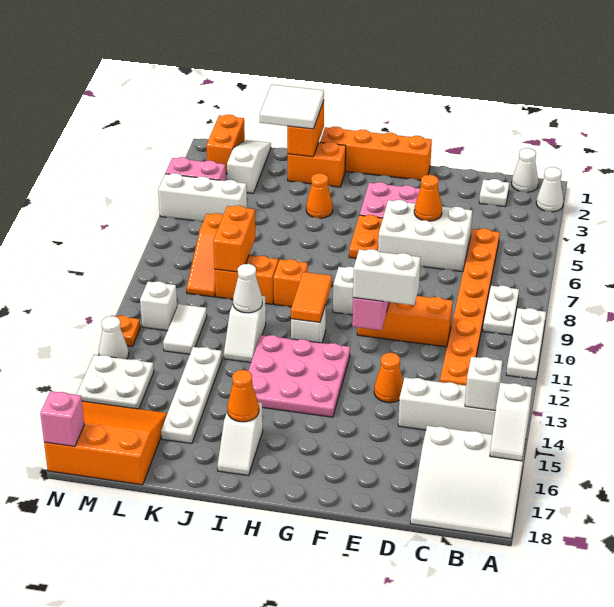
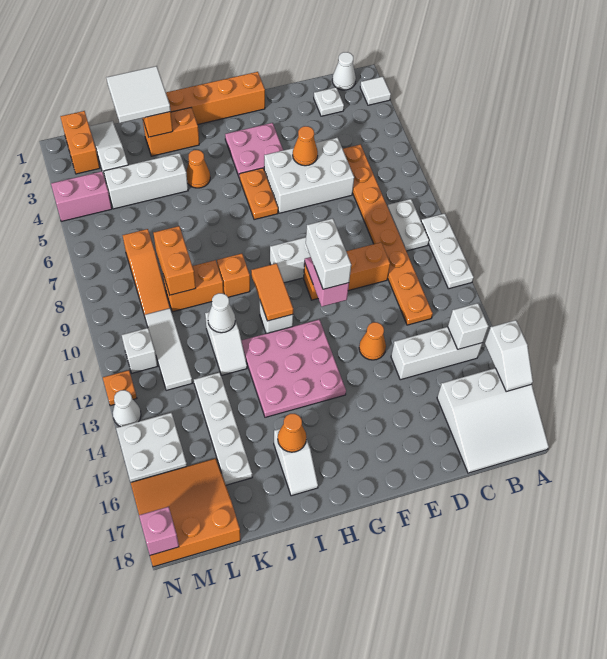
white 1x1 cone [536,167,563,212] -> white 1x1 tile [360,77,391,105]
white 1x2 brick [353,249,420,305] -> white 1x2 brick turned to [306,218,351,289]
white 1x3 brick [158,173,247,222] -> white 1x3 brick moved to [104,153,188,209]
white 1x2 tile [163,304,207,354] -> white 1x3 tile [145,308,192,390]

